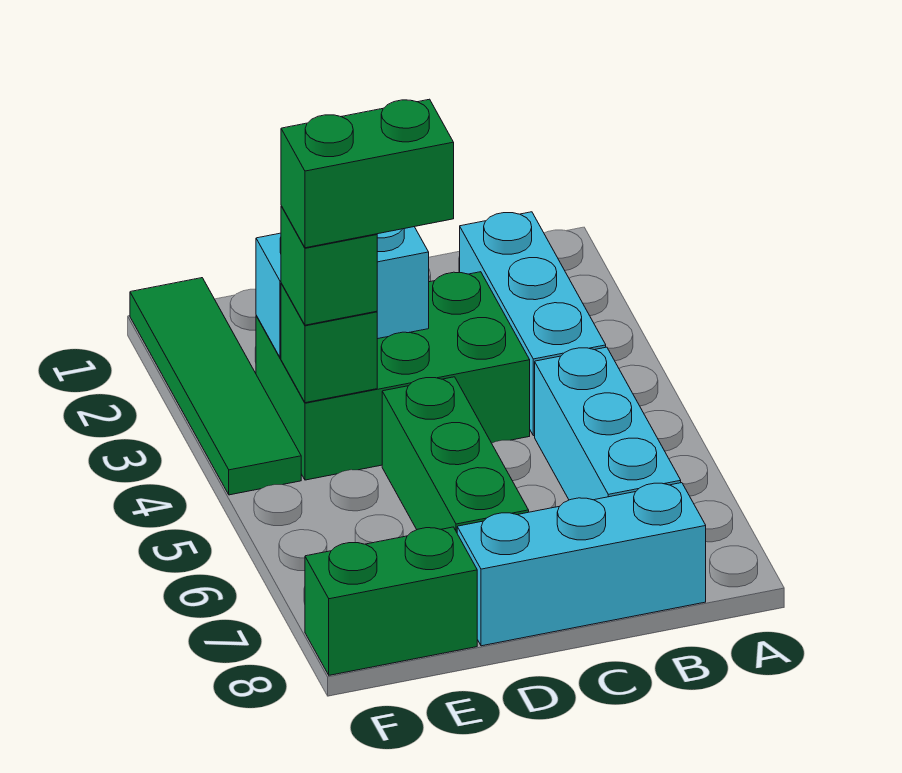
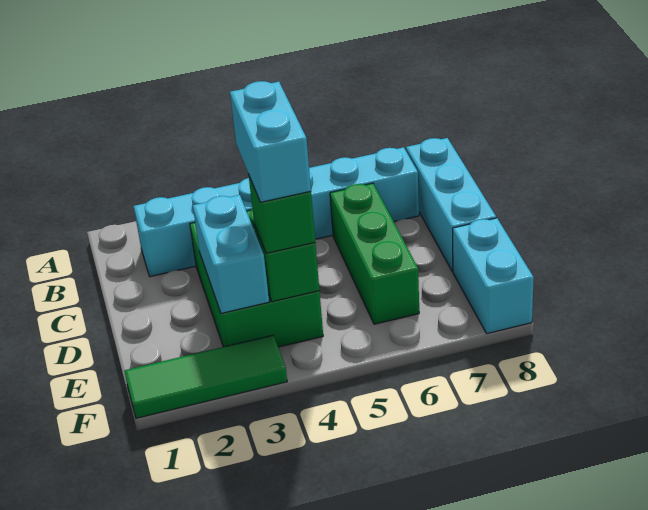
green 1x2 brick [281,99,454,248] -> cyan 1x2 brick [230,81,311,202]
green 1x3 brick [382,377,529,532] -> green 1x3 brick turned to [330,183,419,324]
green 1x2 brick [305,527,477,675] -> cyan 1x2 brick [453,218,534,333]
green 1x4 tile [130,278,301,495] -> green 1x3 tile [124,335,287,418]

